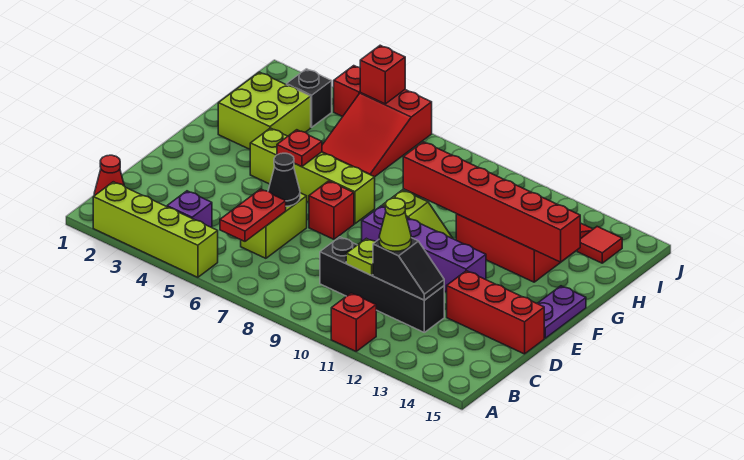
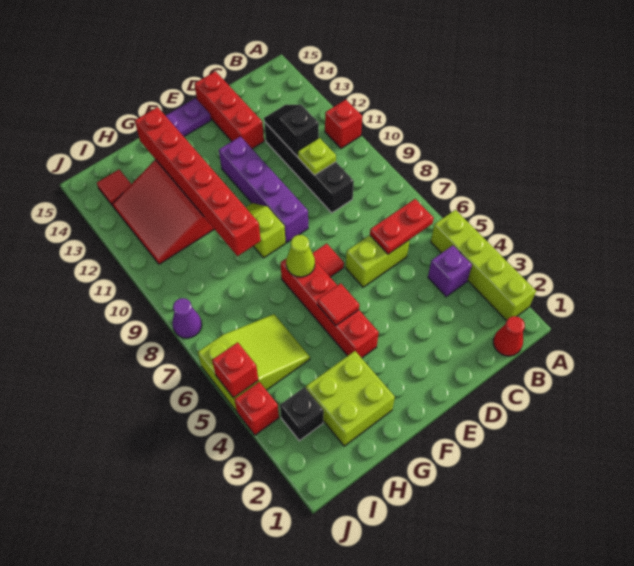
lime 1x1 cone [379,198,411,251] -> lime 1x1 cone moved to [286,235,315,277]
black 1x1 cone [268,153,300,206] -> none
red 1x1 brick [309,181,354,239] -> red 1x1 tile [313,244,344,277]
lime 1x4 brick [250,128,375,224] -> red 1x4 brick [281,258,379,358]
red 1x1 plate [277,130,322,167] -> red 1x1 tile [317,283,359,326]
red 2x3 slope [322,90,432,177] -> lime 2x3 slope [198,314,310,411]
none -> purple 1x1 cone [172,298,202,338]

